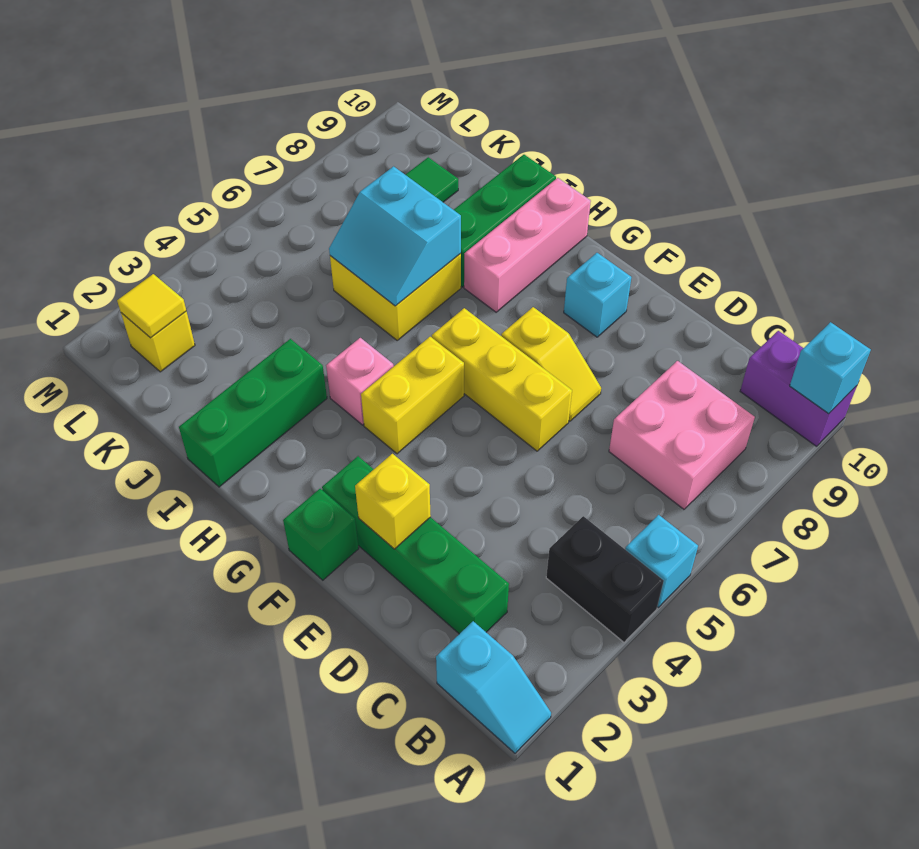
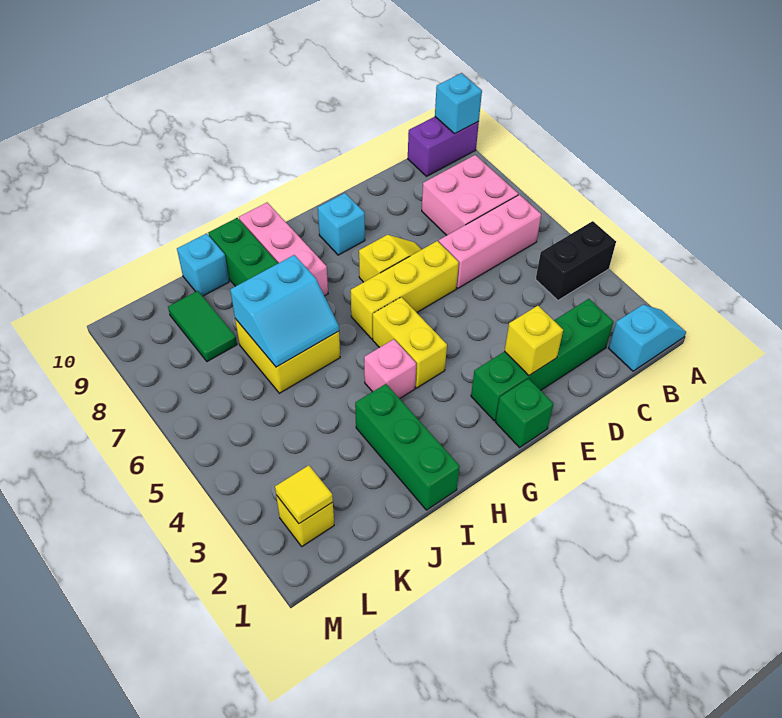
cyan 1x1 brick [625,515,698,607] -> cyan 1x1 brick moved to [177,233,229,296]
none -> pink 1x3 brick [439,195,541,288]

